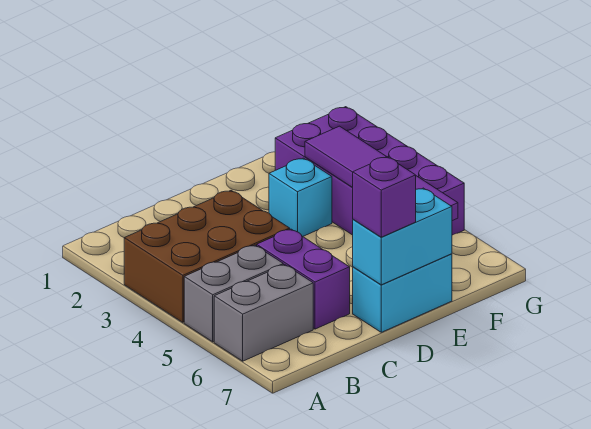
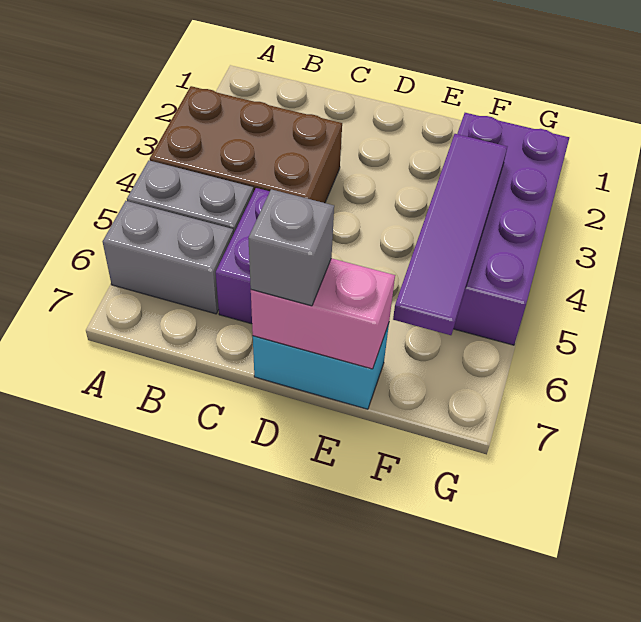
cyan 1x2 brick [353,188,452,285] -> pink 1x2 brick [251,258,395,369]
purple 1x1 brick [353,157,416,237] -> grey 1x1 brick [248,189,334,306]
cyan 1x1 brick [269,158,332,236] -> none

